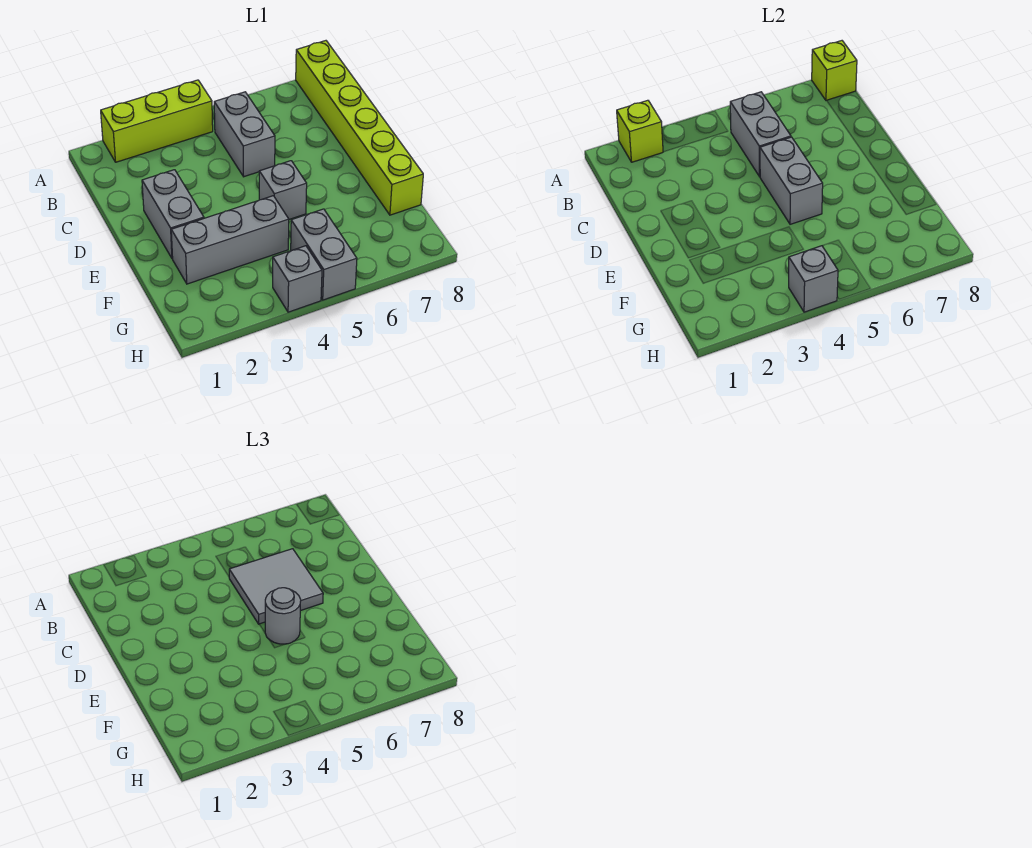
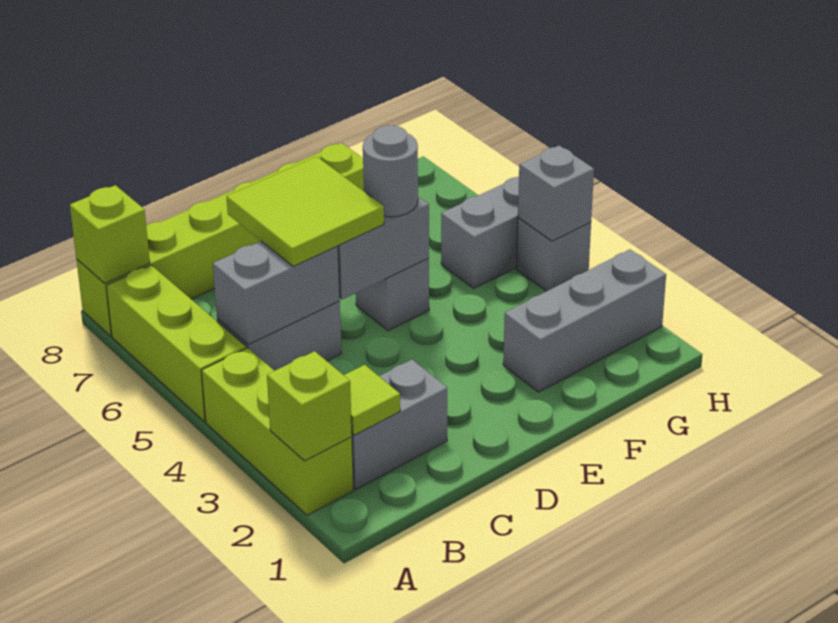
none -> lime 1x3 brick [106,265,246,422]
none -> lime 1x1 tile [344,365,400,435]
grey 2x2 tile [229,549,323,624] -> lime 2x2 tile [226,157,384,267]
grey 1x2 brick [142,170,204,259] -> grey 1x2 brick moved to [352,360,447,489]
grey 1x3 brick [171,196,289,284] -> grey 1x3 brick turned to [503,249,666,392]

